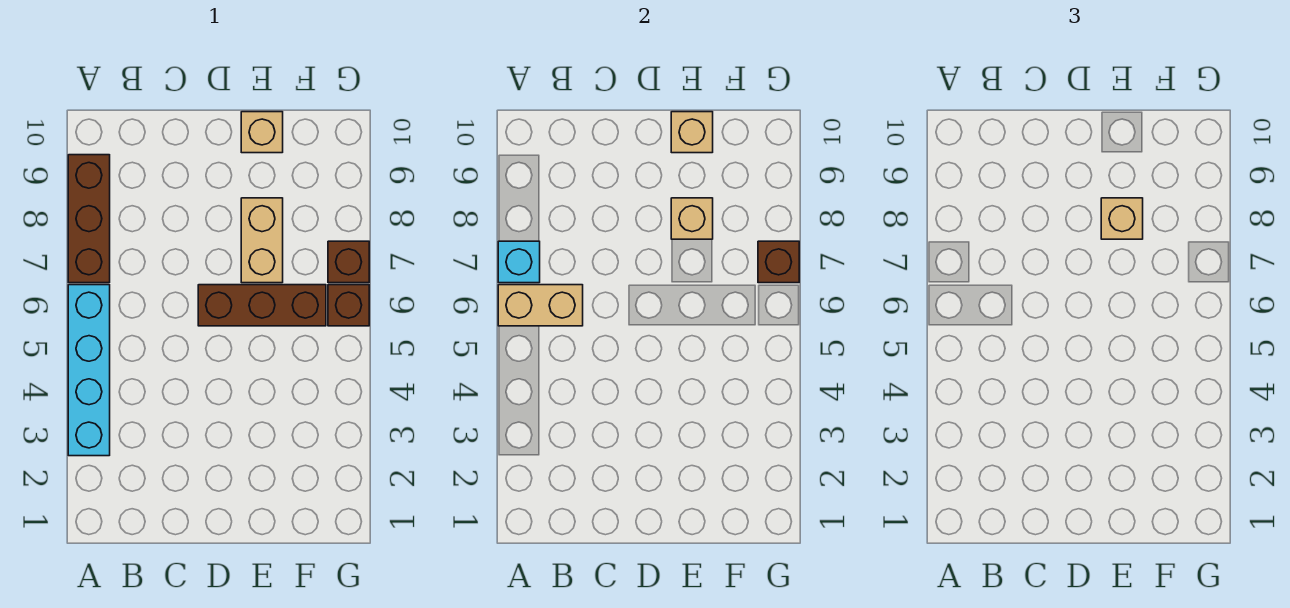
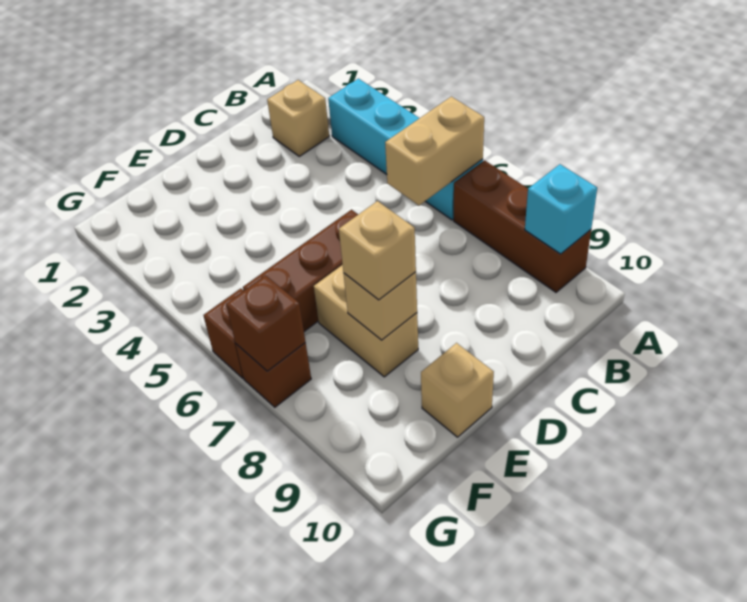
cyan 1x1 brick [498,241,540,283] -> cyan 1x1 brick moved to [525,164,597,254]
tan 1x1 brick [671,112,713,153] -> tan 1x1 brick moved to [267,80,329,156]

